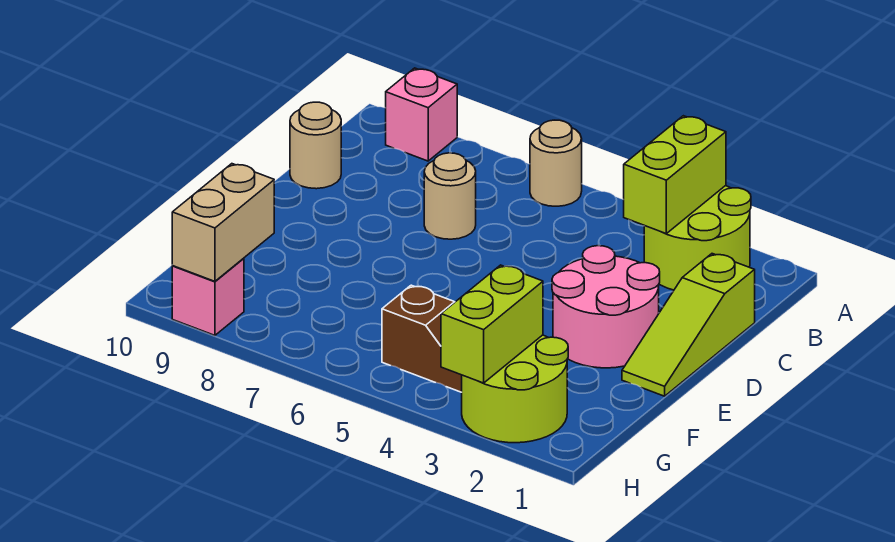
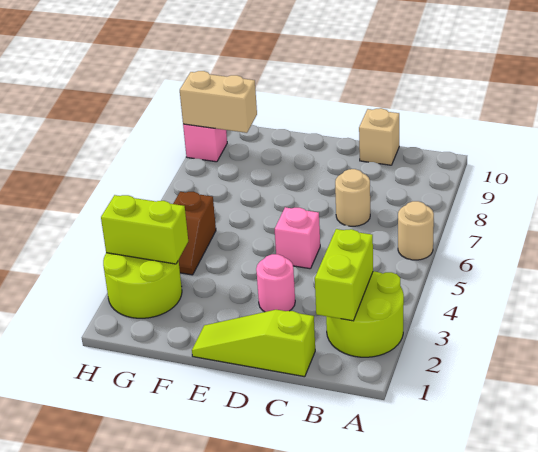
lime 1x2 brick [624,116,726,233] -> lime 1x2 brick turned to [315,229,373,321]
pink 1x1 brick [386,68,457,161] -> pink 1x1 brick moved to [275,207,320,269]
tan 1x1 round brick [290,102,341,189] -> tan 1x1 brick [359,108,399,165]
pink 2x2 round brick [552,246,660,368] -> pink 1x1 round brick [256,254,295,312]

